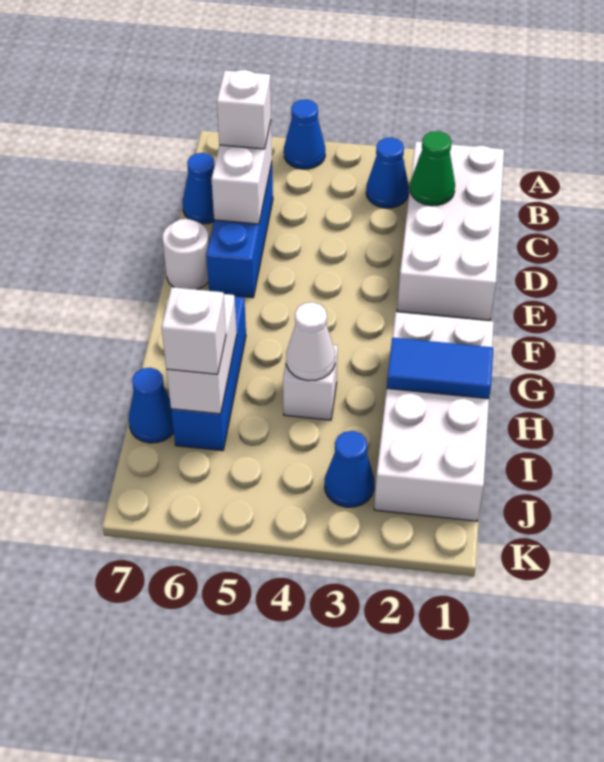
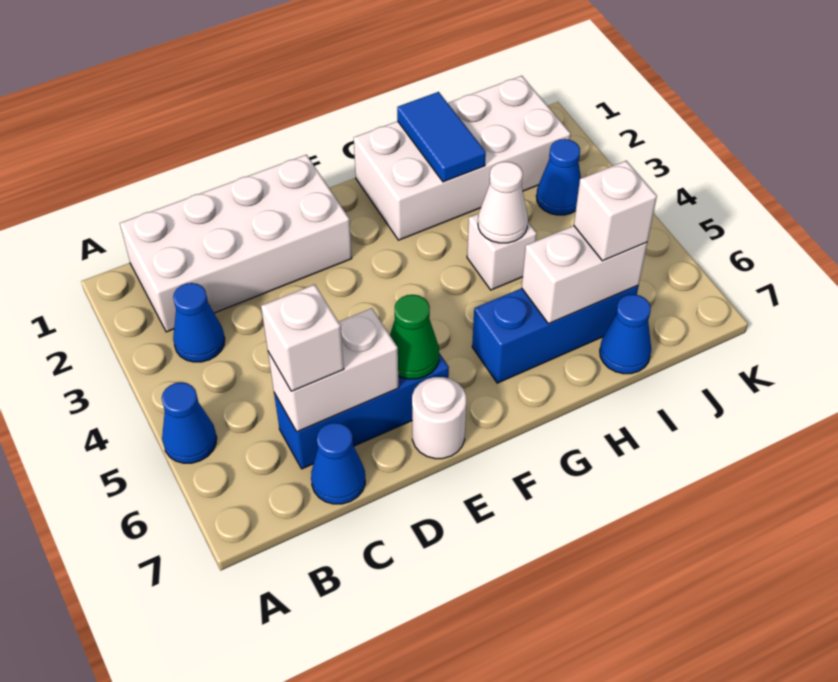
green 1x1 cone [410,131,455,206] -> green 1x1 cone moved to [390,295,439,379]

